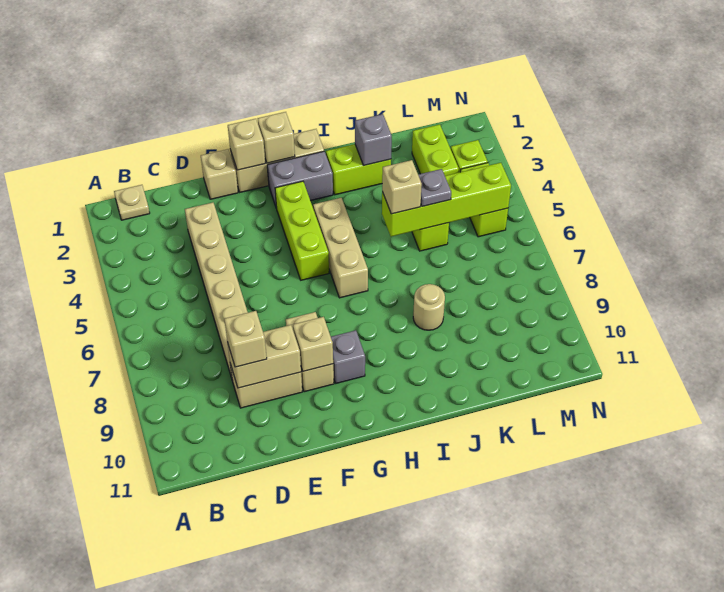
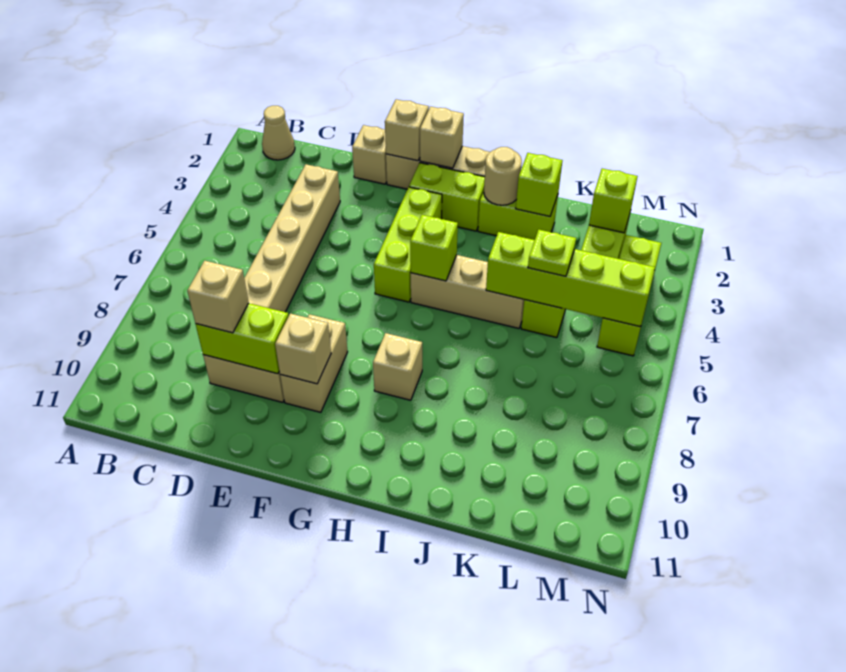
tan 1x1 plate [114,185,150,220] -> tan 1x1 cone [262,106,295,160]
tan 1x2 brick [227,325,301,388] -> lime 1x2 brick [196,303,289,374]
grey 1x2 brick [267,151,333,208] -> lime 1x2 brick [409,163,485,231]
grey 1x1 brick [331,330,365,383] -> none
tan 1x3 brick [313,198,368,298] -> tan 1x3 brick turned to [411,255,524,328]
none -> lime 1x1 brick [410,215,458,281]
grey 1x1 brick [355,114,392,166] -> lime 1x1 brick [516,153,563,216]
tan 1x1 brick [382,160,422,214] -> tan 1x1 brick moved to [373,333,422,400]
tan 1x1 round brick [413,284,445,330] -> tan 1x1 round brick moved to [484,147,522,205]
grey 1x1 plate [418,169,451,206] -> lime 1x1 plate [528,230,576,276]
none -> lime 1x1 brick [589,169,638,233]

